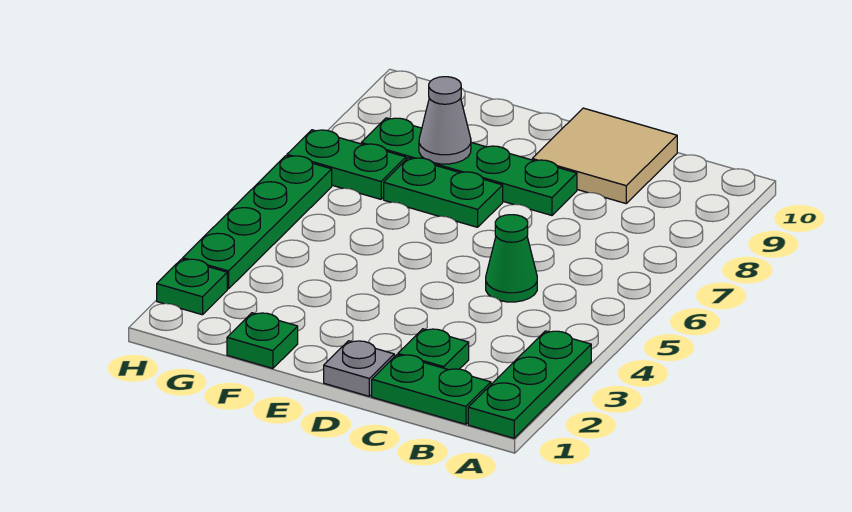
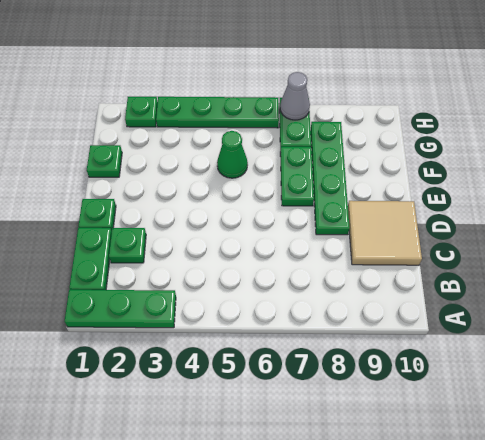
green 1x1 cone [486,215,537,302] -> green 1x1 cone moved to [217,131,248,178]
grey 1x1 plate [324,341,394,396] -> green 1x1 plate [78,199,116,231]
grey 1x1 cone [419,77,471,164] -> grey 1x1 cone moved to [280,72,310,120]

